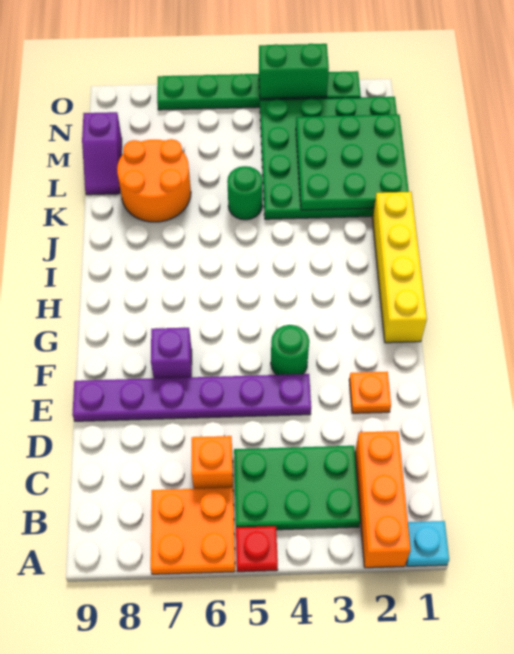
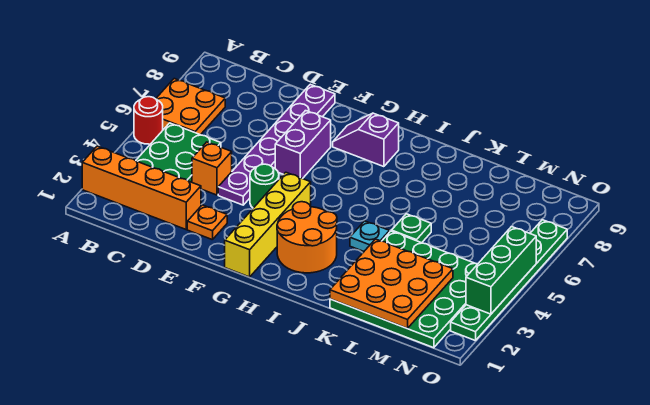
cyan 1x1 plate [406,521,449,566] -> cyan 1x1 plate moved to [350,221,390,251]
orange 1x3 brick [355,431,411,568] -> orange 1x4 brick [82,146,201,229]
red 1x1 plate [236,526,278,572] -> red 1x1 round brick [134,97,163,144]
orange 1x1 brick [192,436,233,489] -> orange 1x1 brick moved to [192,142,232,195]
purple 1x1 brick [151,328,192,378] -> purple 1x2 brick [275,111,331,179]
yellow 1x4 brick [372,192,427,343] -> yellow 1x4 brick turned to [225,172,311,277]
green 3x3 plate [296,114,409,210] -> orange 3x3 plate [330,239,453,329]
green 1x1 round brick [227,166,263,220] -> green 1x1 plate [392,214,431,243]
orange 2x2 round brick [117,139,191,222] -> orange 2x2 round brick moved to [277,202,337,273]
purple 1x2 slope [82,112,122,195] -> purple 1x2 slope moved to [333,113,399,167]
green 1x2 brick [259,44,329,98] -> green 1x3 brick [466,227,536,314]

